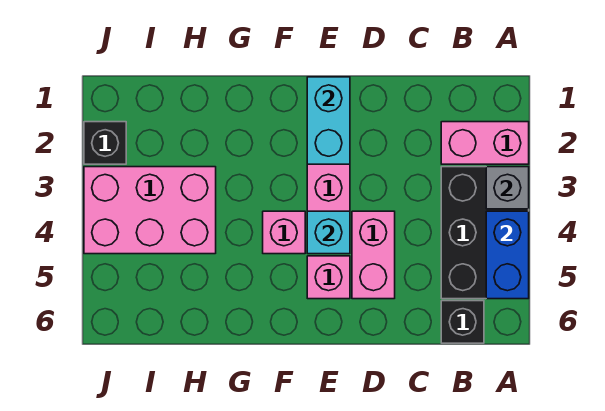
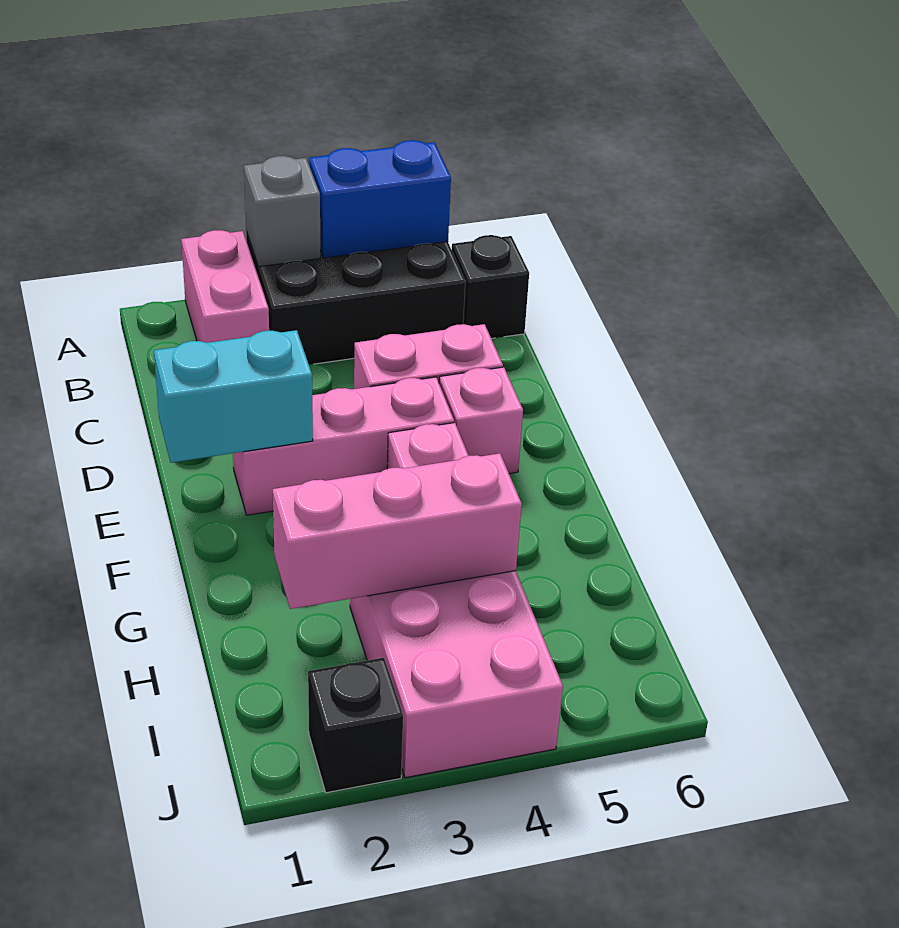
cyan 1x1 brick [307,211,350,254] -> none
none -> pink 1x3 brick [273,453,522,609]

